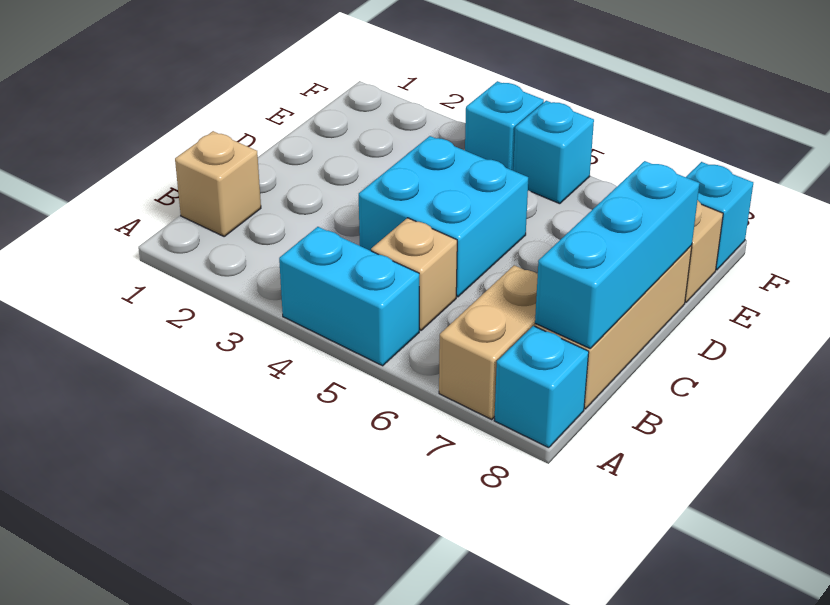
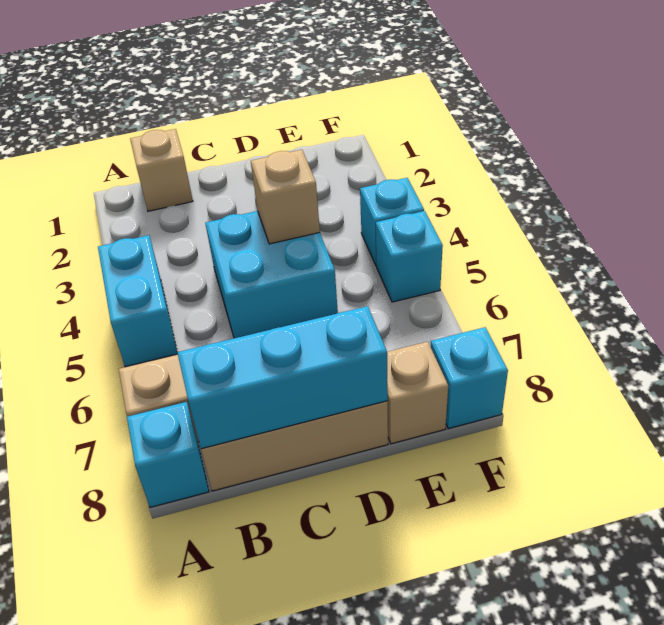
tan 1x1 brick [371,218,457,330] -> tan 1x1 brick moved to [251,150,320,244]

